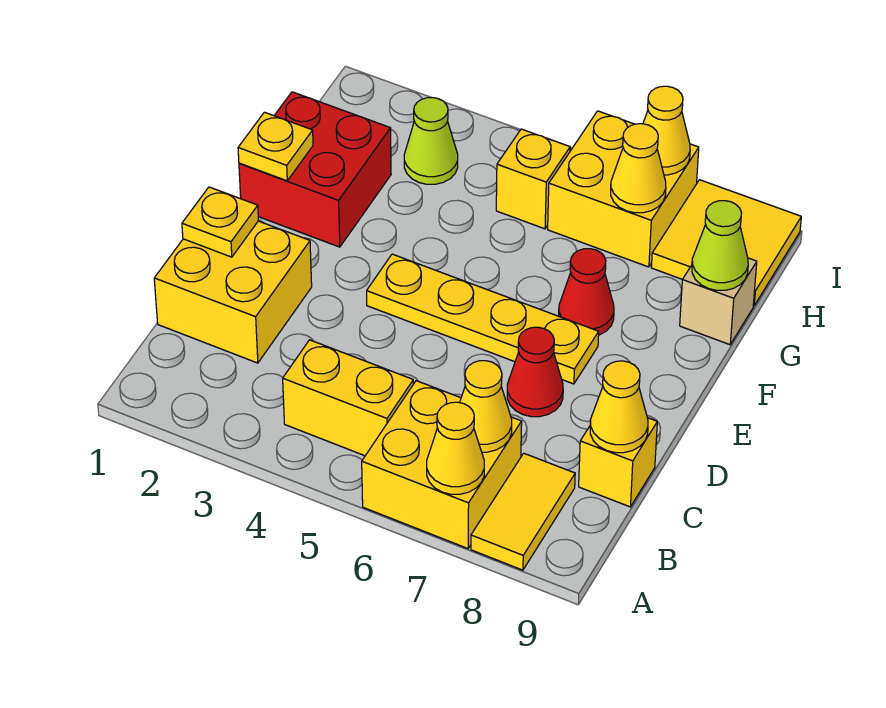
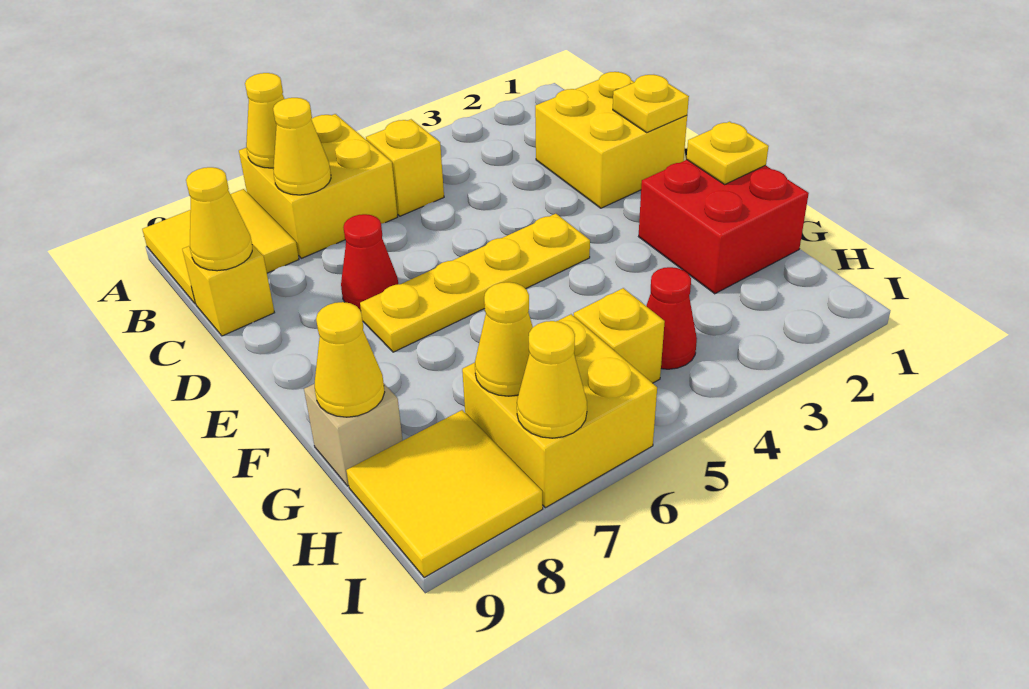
yellow 1x2 tile [471,453,575,570] -> yellow 2x2 tile [142,189,299,304]
yellow 1x2 brick [283,340,413,456] -> yellow 1x1 brick [366,119,444,216]
red 1x1 cone [559,249,614,335] -> red 1x1 cone moved to [646,267,697,369]
lime 1x1 cone [692,201,748,290] -> yellow 1x1 cone [315,302,385,417]
lime 1x1 cone [404,98,458,184] -> none

